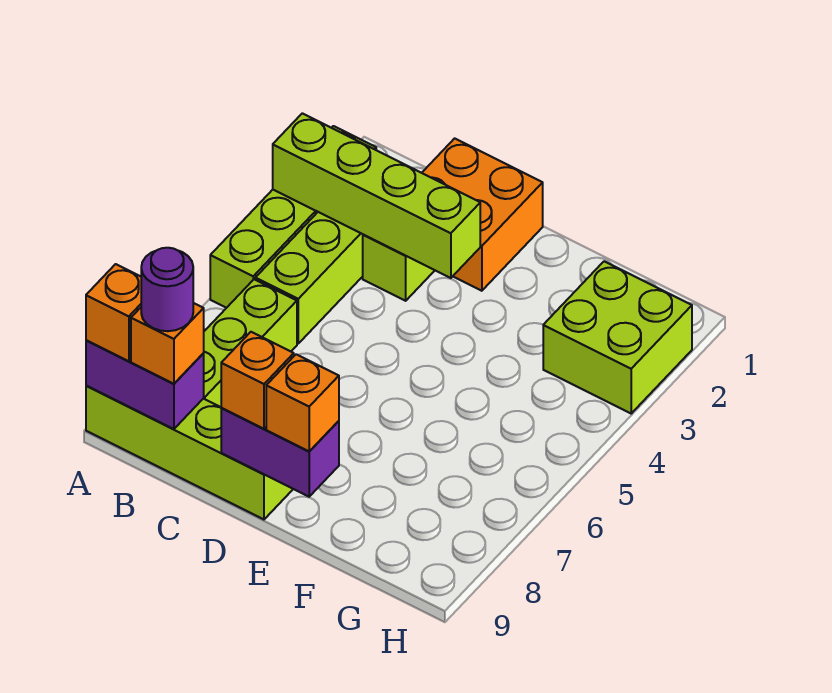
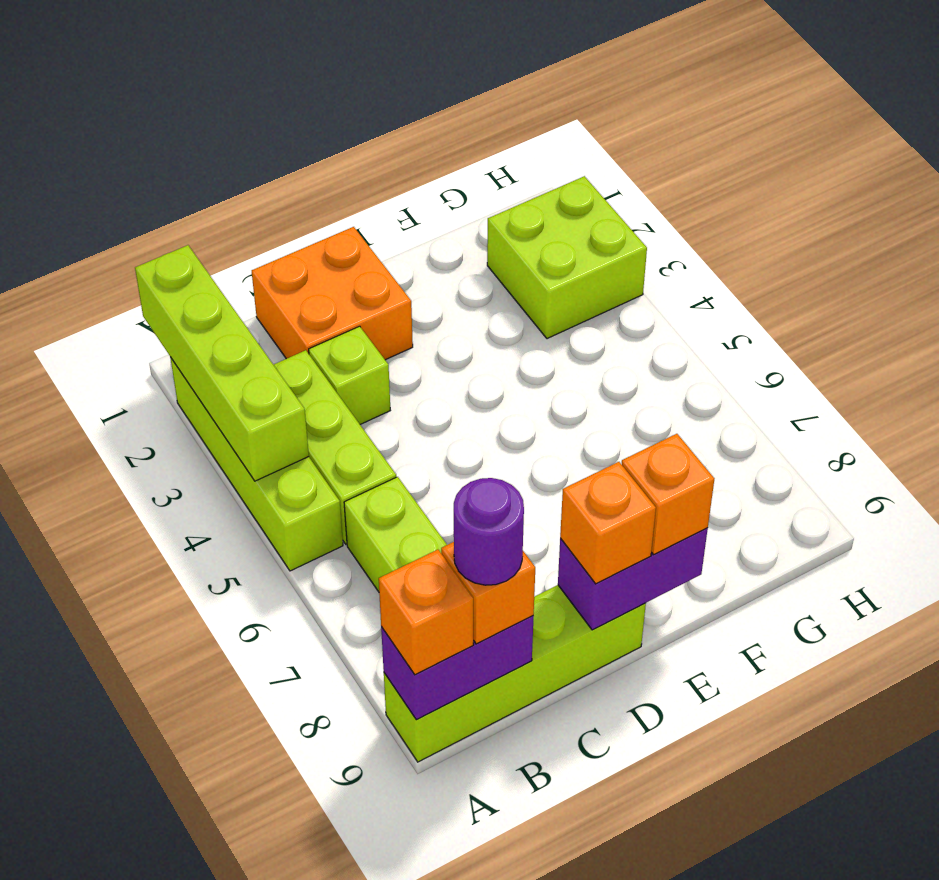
lime 1x4 brick [273,113,480,278] -> lime 1x4 brick turned to [135,245,309,481]

